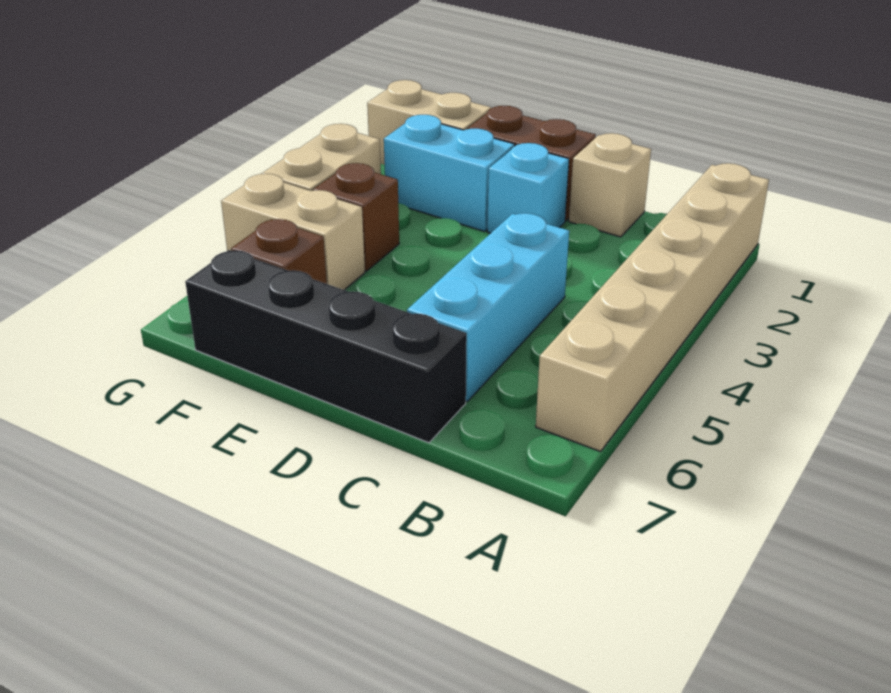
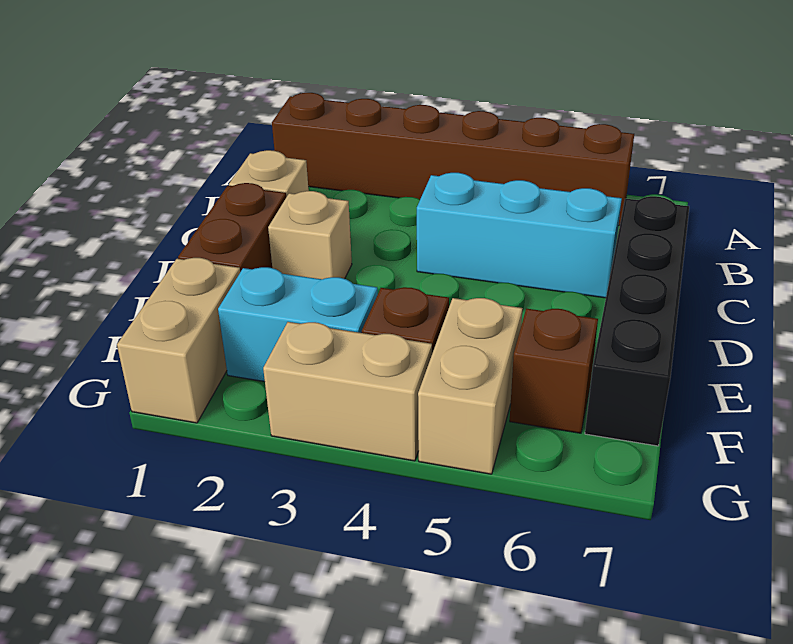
tan 1x6 brick [536,163,769,452] -> brown 1x6 brick [272,93,634,226]
cyan 1x1 brick [487,143,569,233] -> tan 1x1 brick [268,191,352,279]
cyan 1x2 brick [384,115,515,231] -> cyan 1x2 brick turned to [218,267,378,382]

